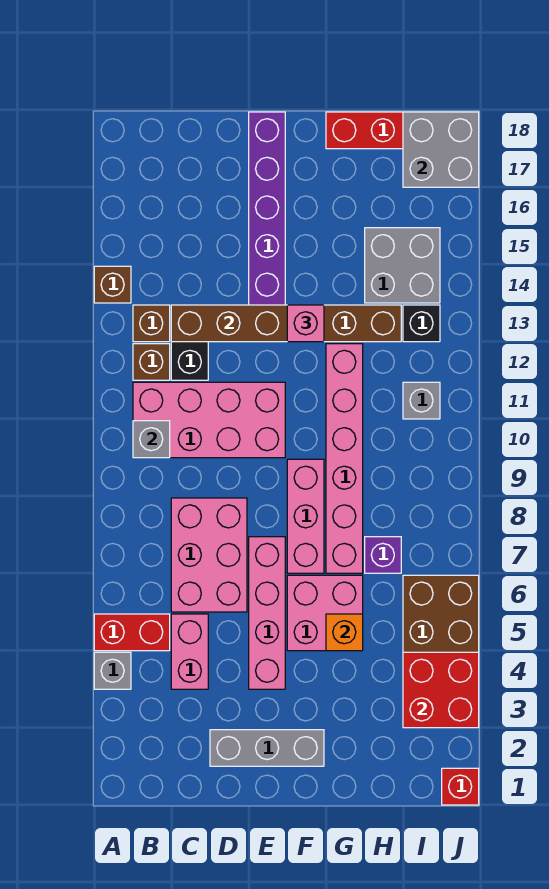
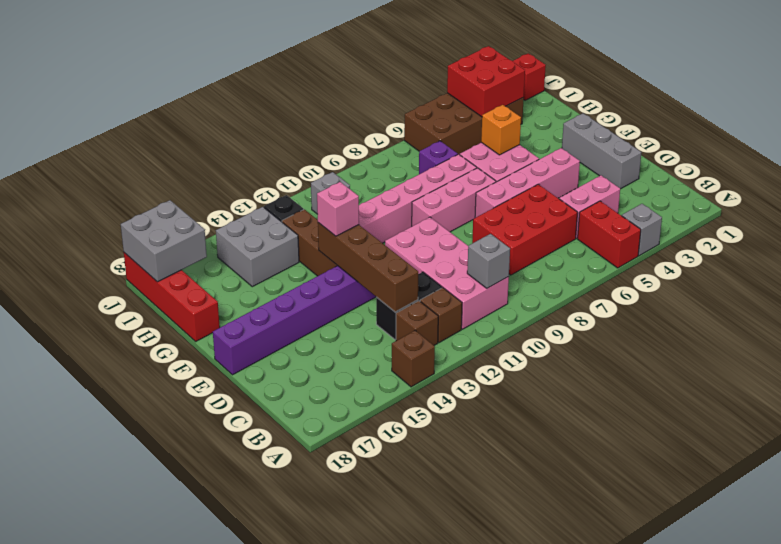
pink 2x3 brick [171,498,247,612] -> red 2x3 brick [472,184,578,275]

